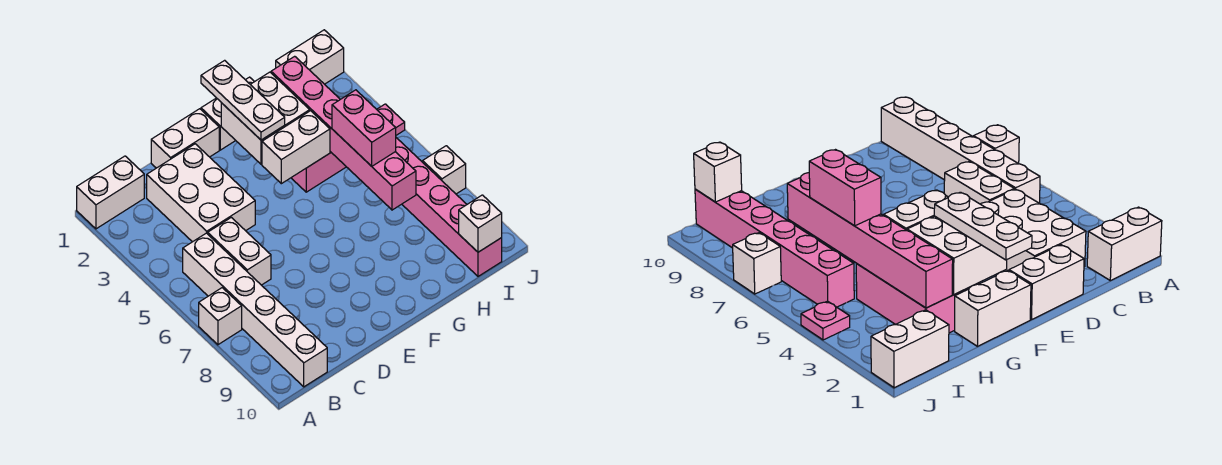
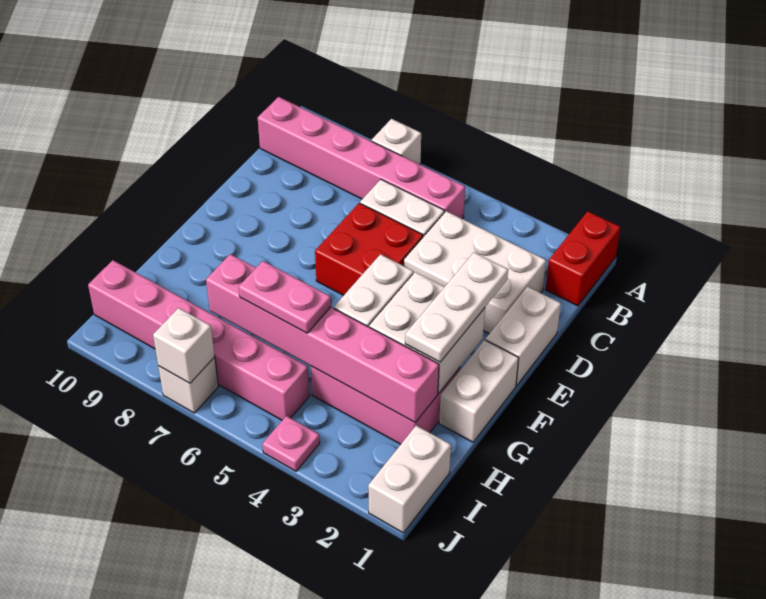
white 1x2 brick [77,156,144,229] -> red 1x2 brick [545,211,620,306]
white 1x6 brick [183,233,327,387] -> pink 1x6 brick [258,97,465,219]
none -> red 2x2 brick [315,203,423,295]
white 1x3 plate [201,60,285,140] -> white 1x3 plate turned to [405,252,508,362]
pink 1x2 brick [332,90,396,166] -> pink 1x2 plate [239,261,331,333]
white 1x1 brick [459,195,502,252] -> white 1x1 brick moved to [153,308,215,383]

